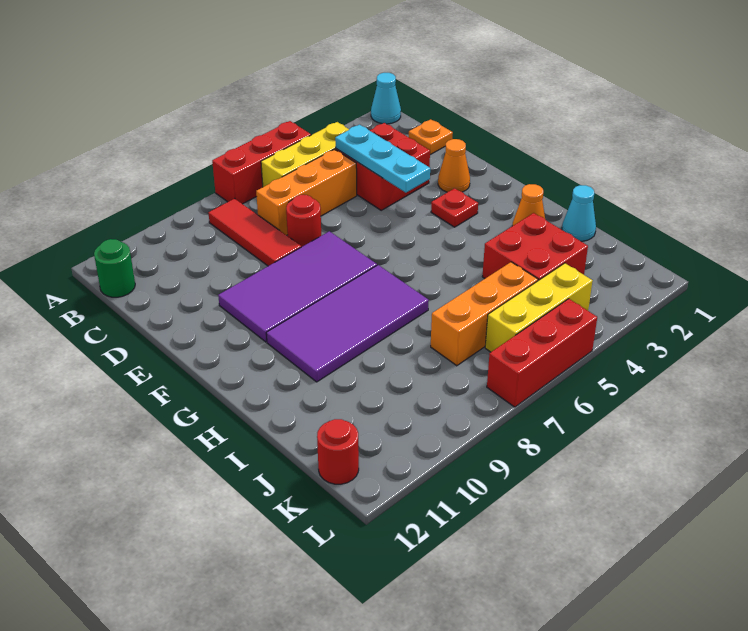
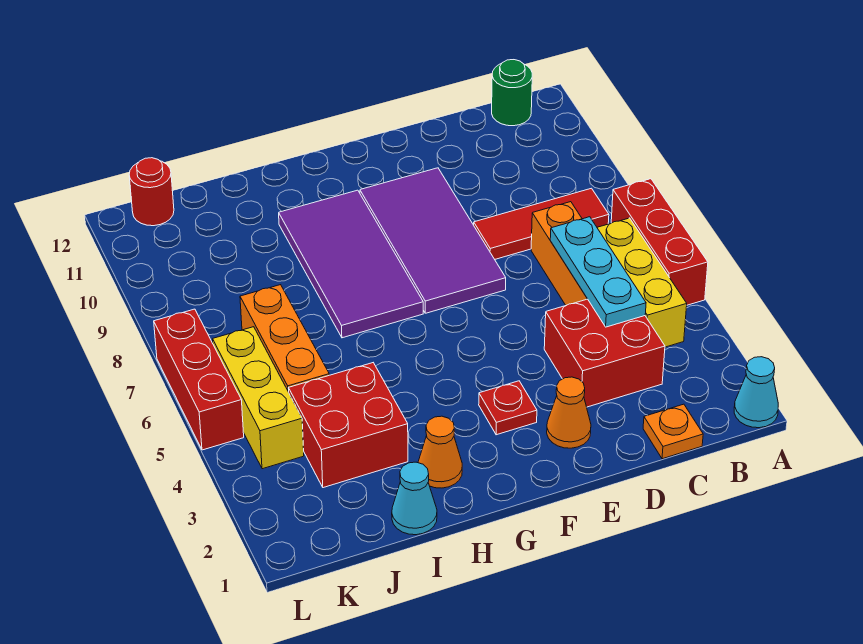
cyan 1x3 plate [335,125,430,193] -> cyan 1x3 plate turned to [550,217,646,327]
red 1x1 round brick [286,195,321,247] -> none

